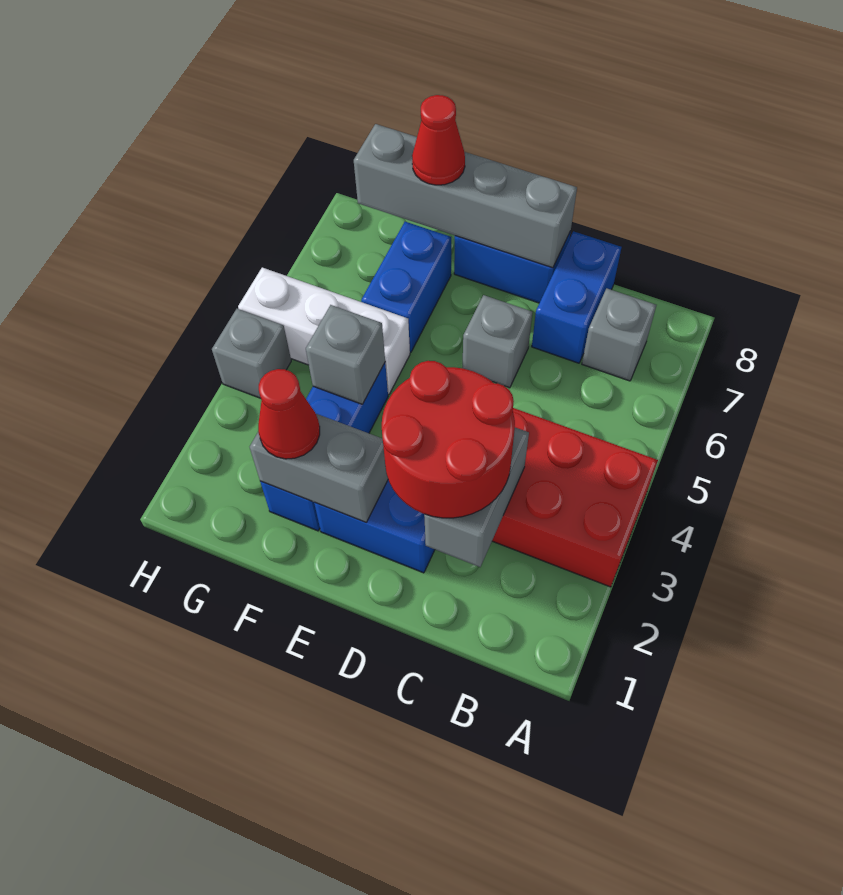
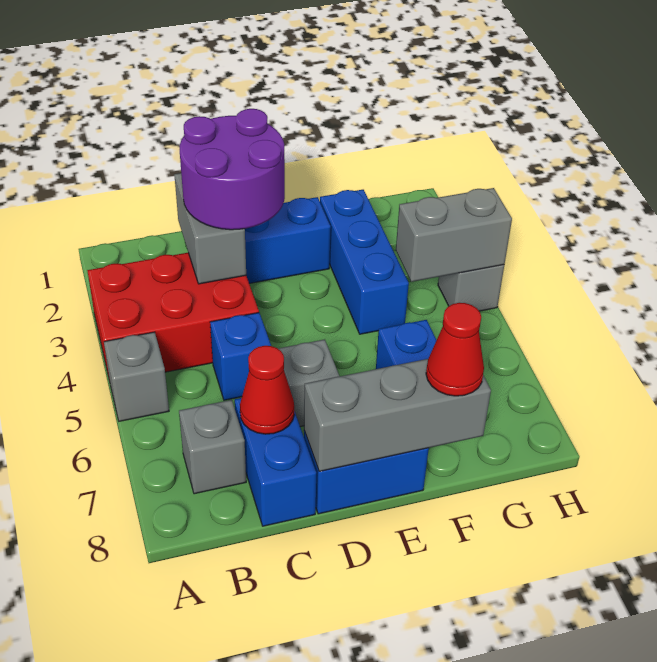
red 2x2 round brick [382,361,515,518] -> purple 2x2 round brick [180,109,285,230]
none -> blue 1x1 brick [210,313,271,400]
grey 1x4 brick [354,124,577,268] -> grey 1x3 brick [304,359,491,471]
grey 1x2 brick [250,414,388,522] -> grey 1x2 brick moved to [396,188,512,282]
red 1x1 cone [258,369,320,459] -> red 1x1 cone moved to [240,346,294,434]
grey 1x1 brick [306,305,385,404] -> grey 1x1 brick moved to [104,332,169,421]
white 1x3 brick [238,268,410,394] -> none

